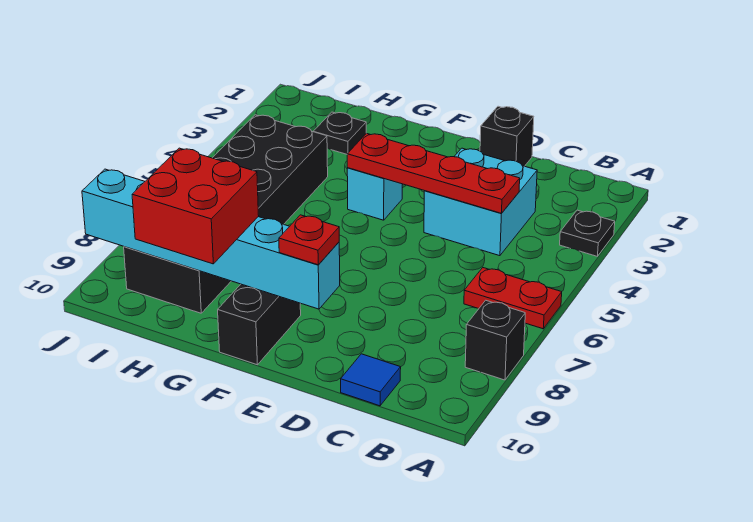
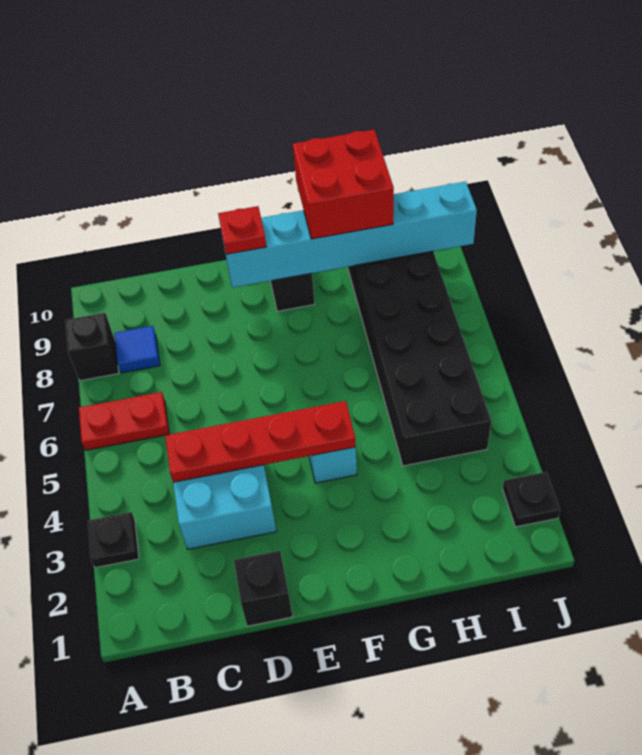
blue 1x1 tile [341,354,401,406] -> blue 1x1 tile moved to [114,326,160,373]
black 1x1 plate [313,112,366,154] -> black 1x1 plate moved to [503,472,560,527]

